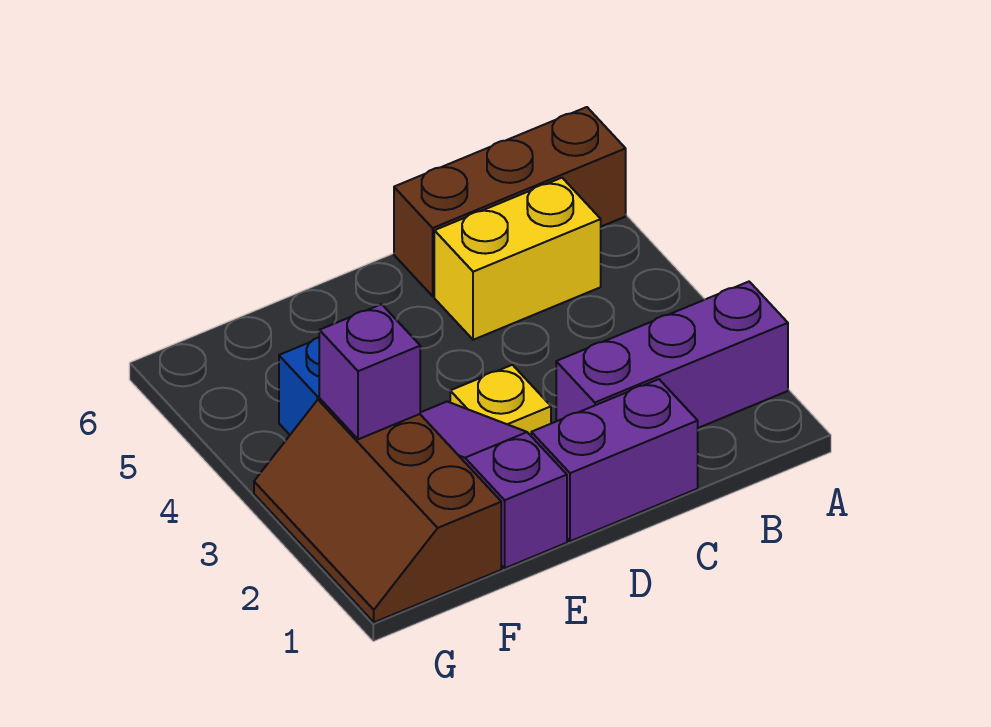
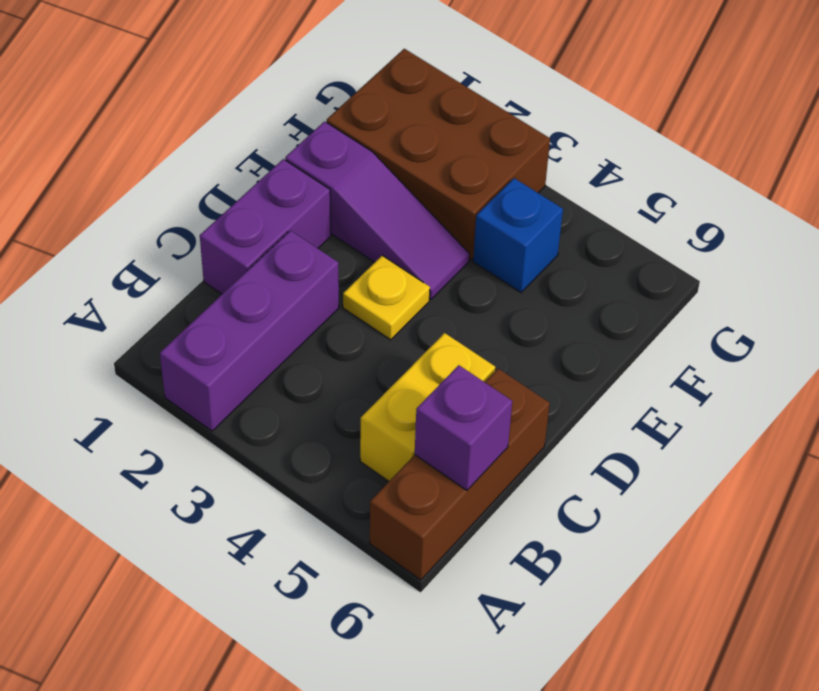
brown 2x3 slope [254,399,501,622] -> brown 2x3 brick [327,49,550,260]
purple 1x1 brick [319,304,420,439] -> purple 1x1 brick moved to [415,365,512,490]

